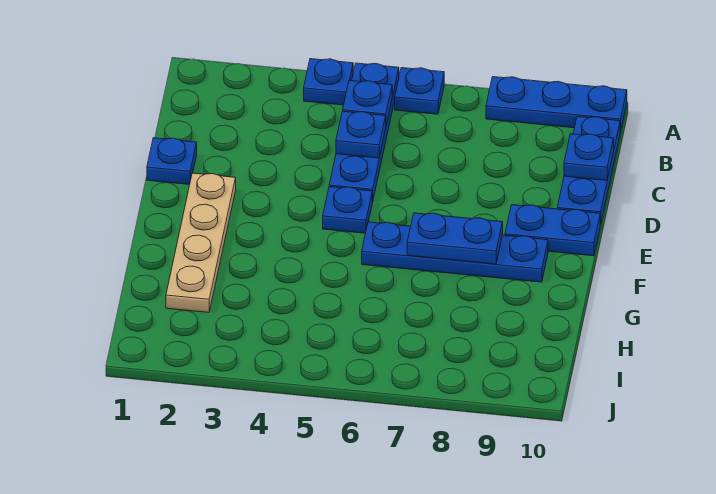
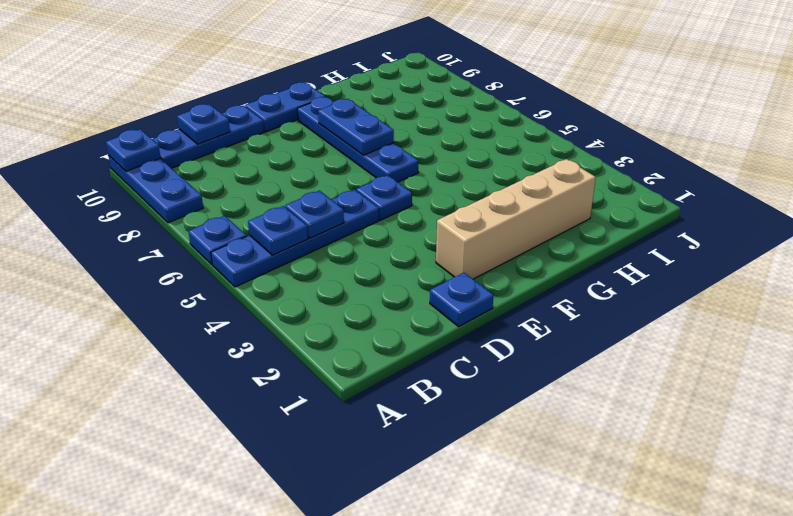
blue 1x1 plate [304,59,353,105] -> blue 1x1 plate moved to [106,129,161,171]
tan 1x4 plate [166,173,236,313] -> tan 1x4 brick [436,159,596,279]
blue 1x2 plate [505,205,600,256] -> blue 1x2 plate turned to [245,82,325,132]

